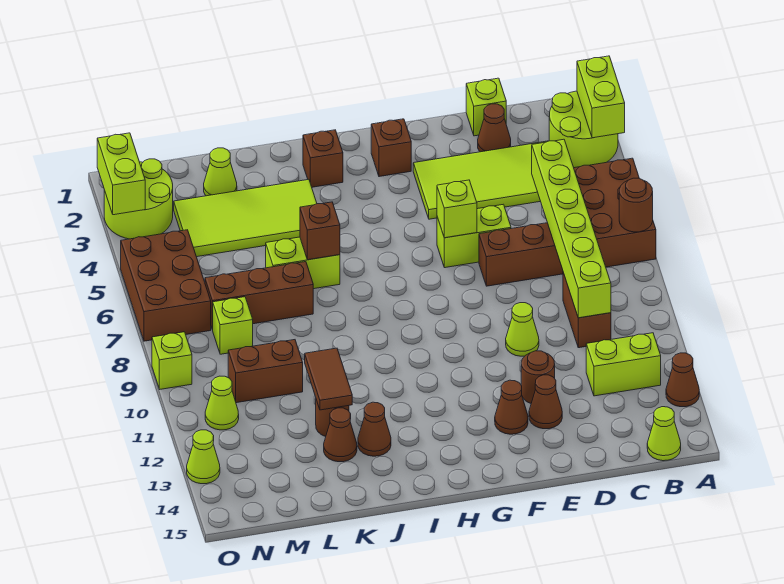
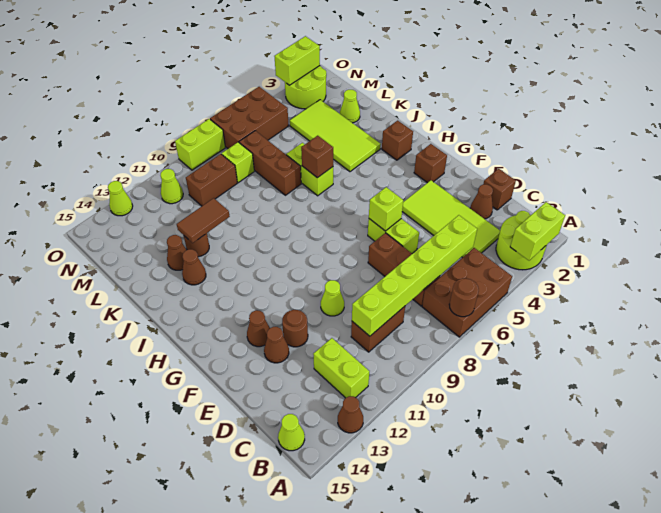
lime 1x1 brick [466,78,506,136] -> brown 1x1 brick [484,169,516,210]
brown 1x2 brick [228,340,303,403] -> brown 1x2 brick turned to [186,154,237,206]
lime 1x1 brick [152,332,192,389] -> lime 1x2 brick [175,119,225,170]

